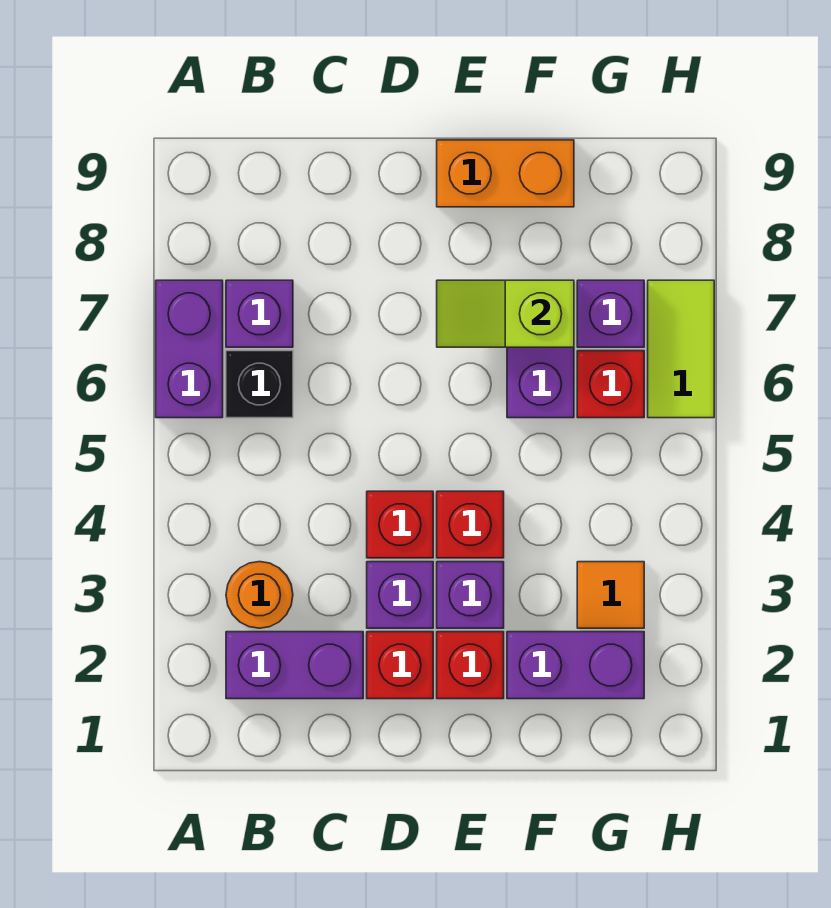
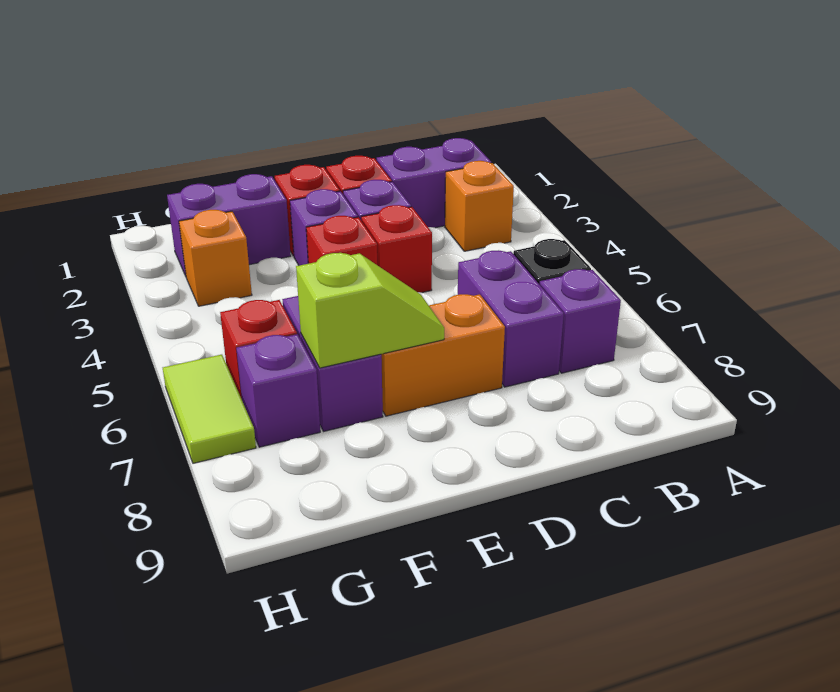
purple 1x2 brick [156,280,223,418] -> purple 1x2 brick moved to [458,250,564,387]
orange 1x1 round brick [226,562,293,628] -> orange 1x1 brick [445,161,514,251]
orange 1x2 brick [437,140,574,207] -> orange 1x2 brick moved to [381,294,505,416]
orange 1x1 tile [577,562,644,628] -> orange 1x1 brick [179,210,252,306]

